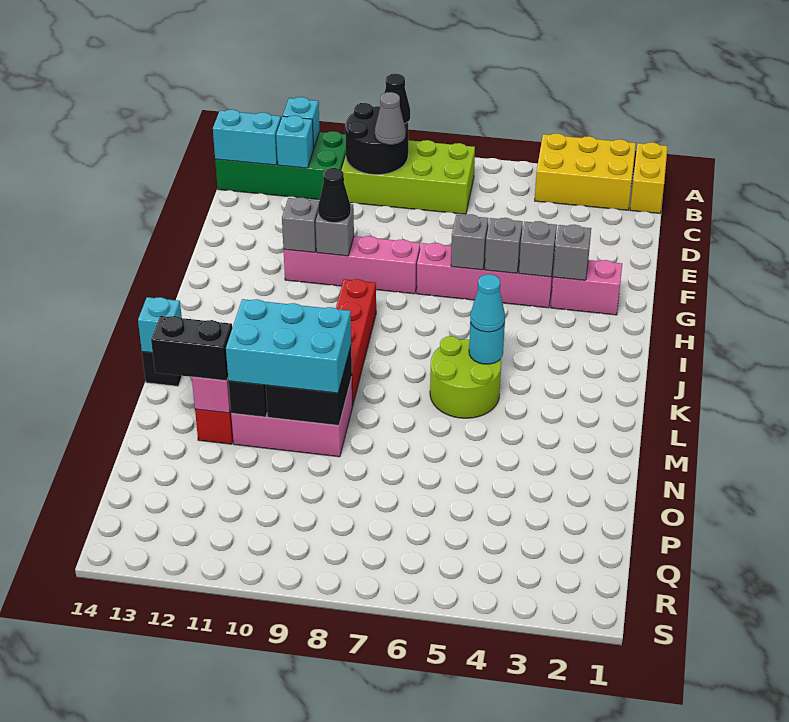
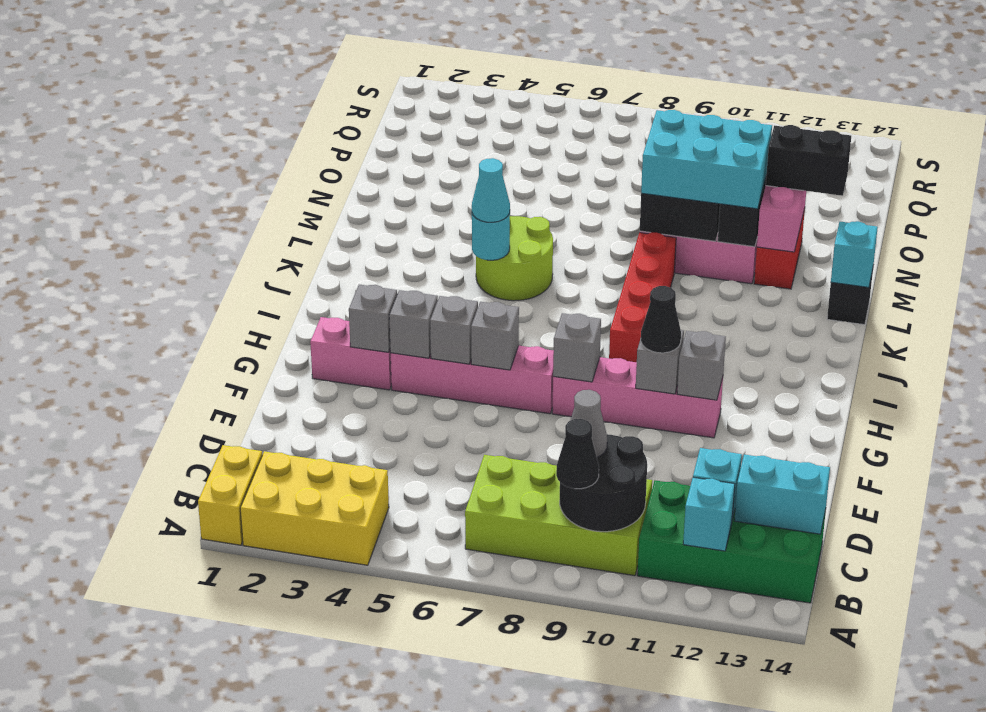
none -> grey 1x1 brick [553,313,601,382]

